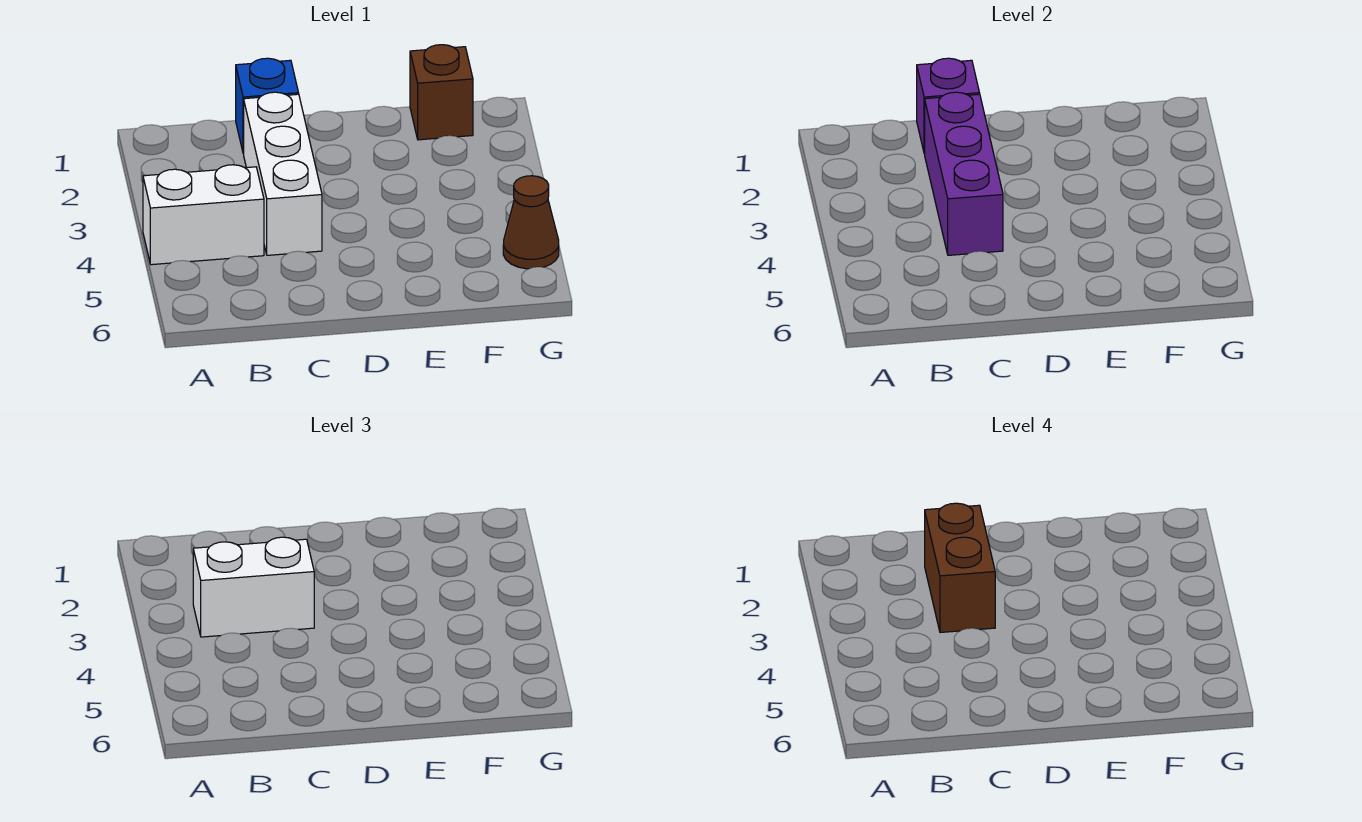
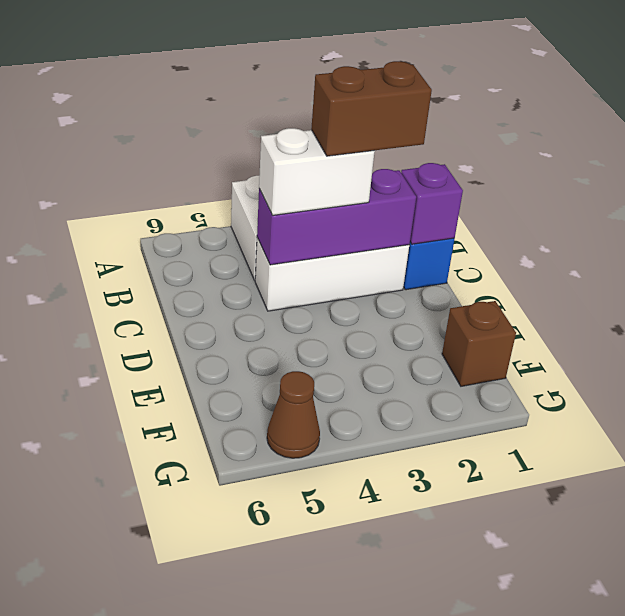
white 1x2 brick [193,537,314,637] -> white 1x2 brick turned to [259,128,375,215]

